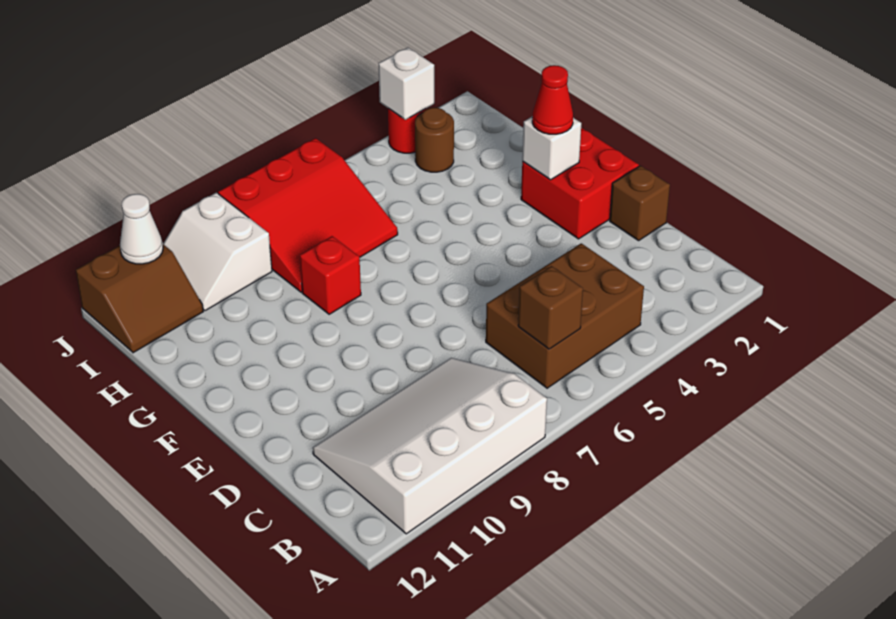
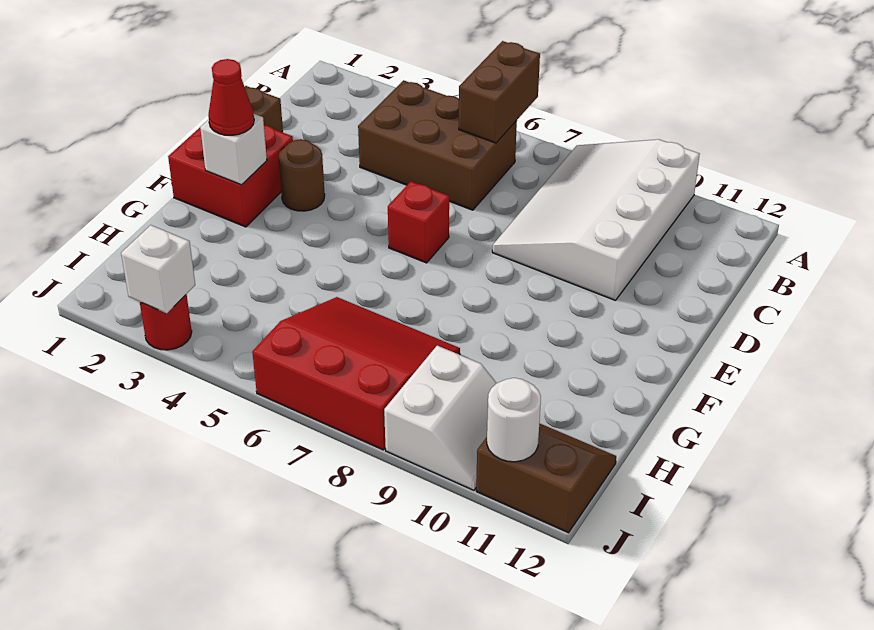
white 3x4 slope [313,358,547,534] -> white 3x4 slope turned to [492,139,700,300]
brown 1x1 brick [518,266,583,349] -> brown 1x2 brick [459,41,540,143]
red 1x1 brick [300,236,361,314] -> red 1x1 brick moved to [388,181,449,263]
brown 1x1 round brick [415,108,454,172] -> brown 1x1 round brick moved to [279,139,325,211]
white 1x1 cone [120,194,163,264] -> white 1x1 round brick [487,378,541,462]

